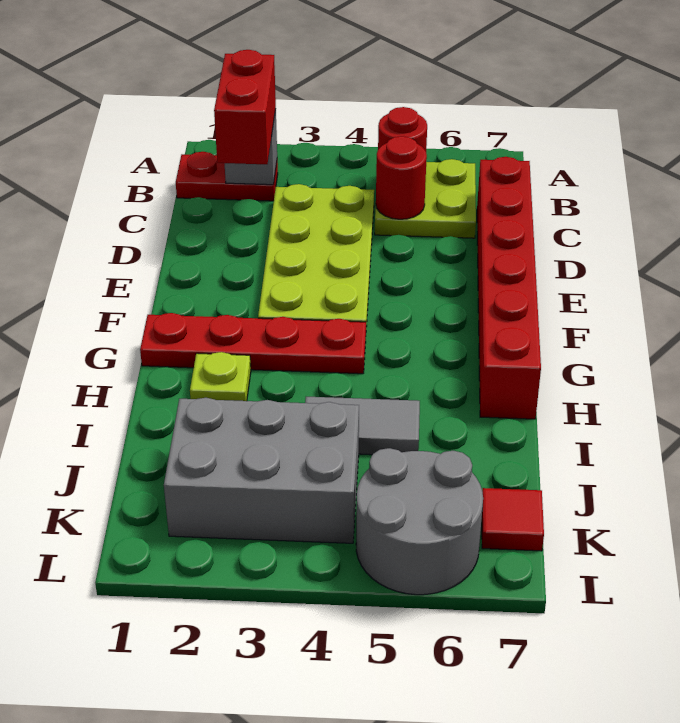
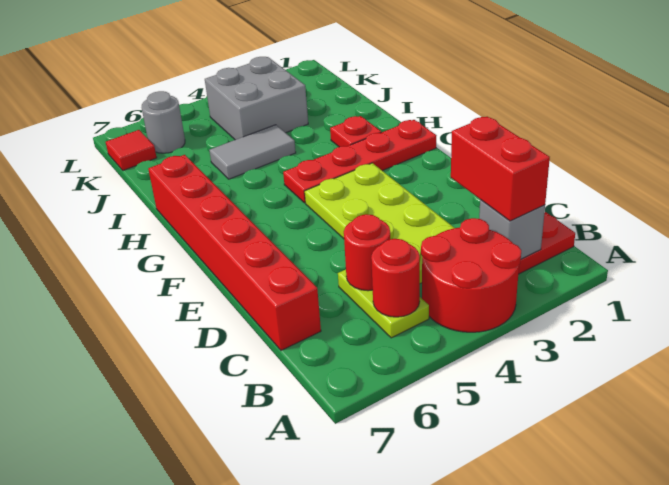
none -> red 2x2 round brick [421,218,521,332]
lime 2x2 plate [375,159,476,238] -> lime 1x2 plate [338,270,429,338]
lime 1x1 plate [190,352,251,401] -> red 1x1 plate [330,116,381,147]
grey 2x3 brick [164,398,359,543] -> grey 2x2 brick [205,57,308,140]
grey 2x2 round brick [356,448,483,595] -> grey 1x1 round brick [142,91,185,153]

